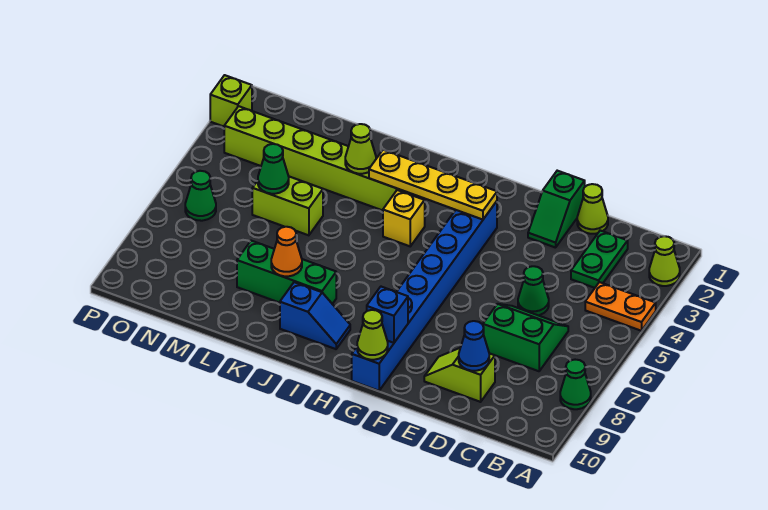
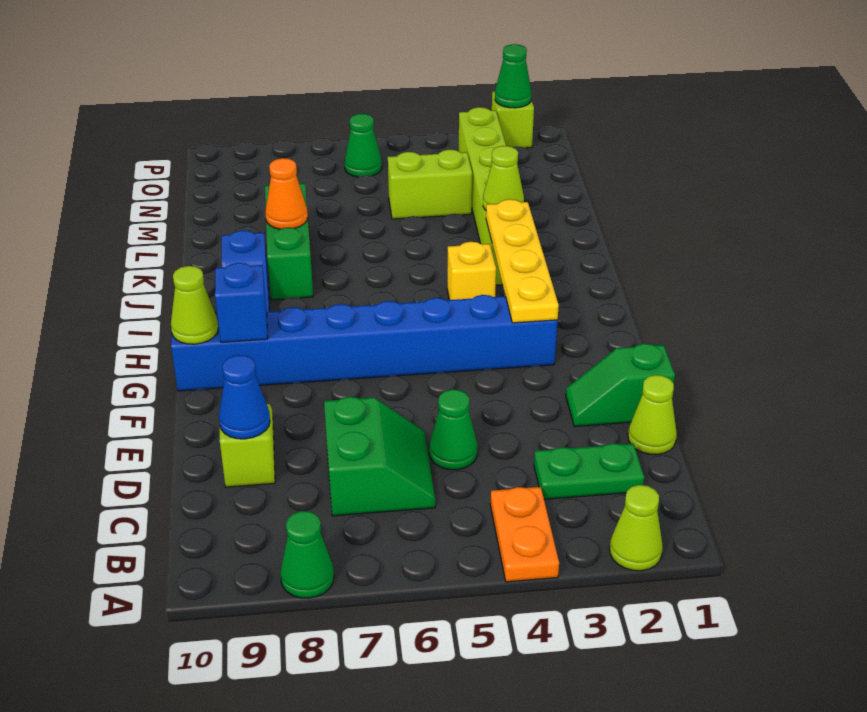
lime 1x2 brick [252,177,323,235] -> lime 1x2 brick turned to [388,150,472,219]
green 1x1 cone [258,144,289,194] -> green 1x1 cone moved to [495,44,531,108]

